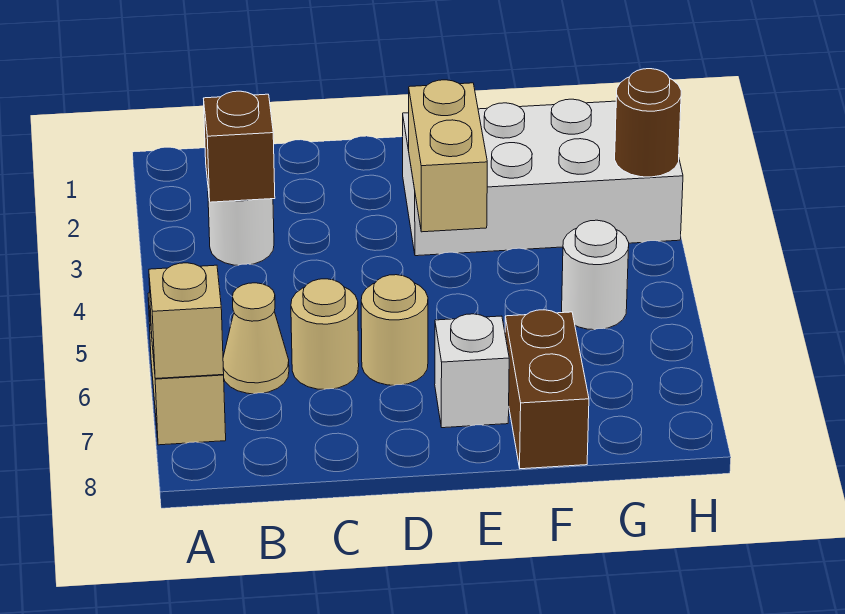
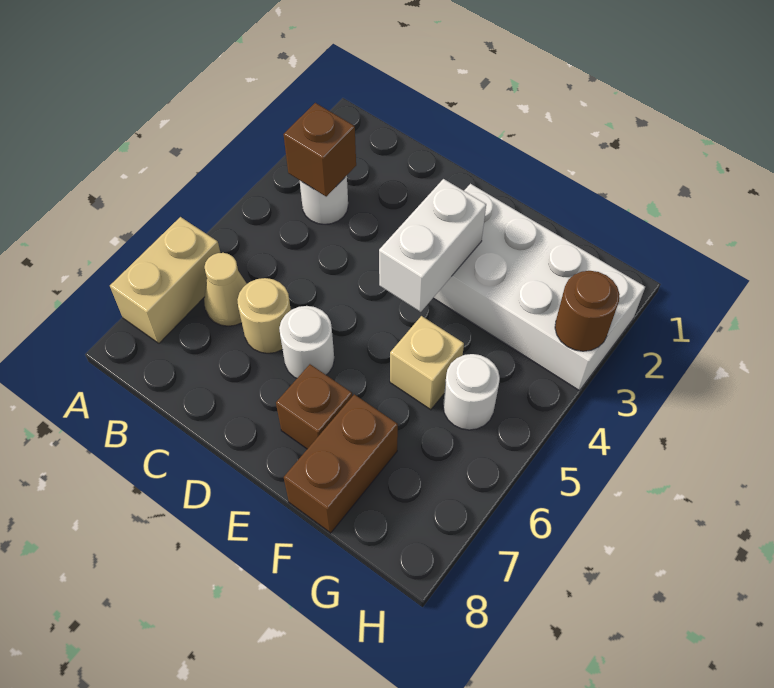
tan 1x1 brick [149,263,224,379] -> tan 1x1 brick moved to [390,316,464,410]
tan 1x1 round brick [361,275,428,385] -> white 1x1 round brick [279,306,334,378]
tan 1x2 brick [409,80,487,232] -> white 1x2 brick [379,179,486,312]
white 1x1 brick [435,314,509,428] -> brown 1x1 brick [276,364,352,449]

